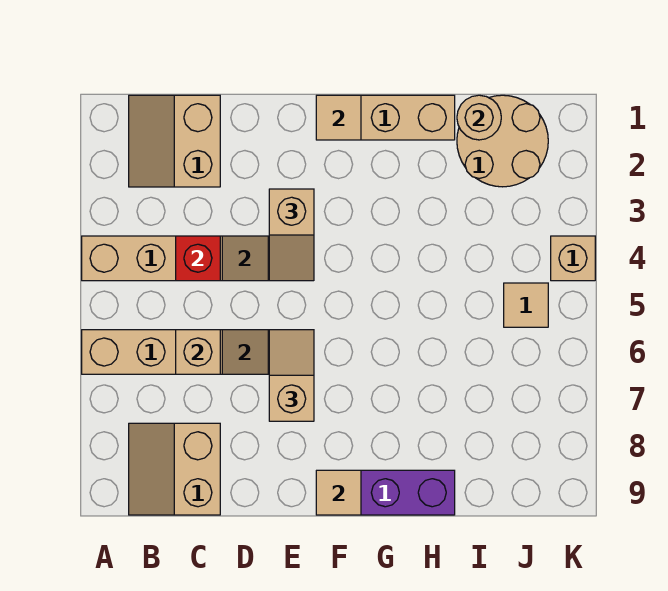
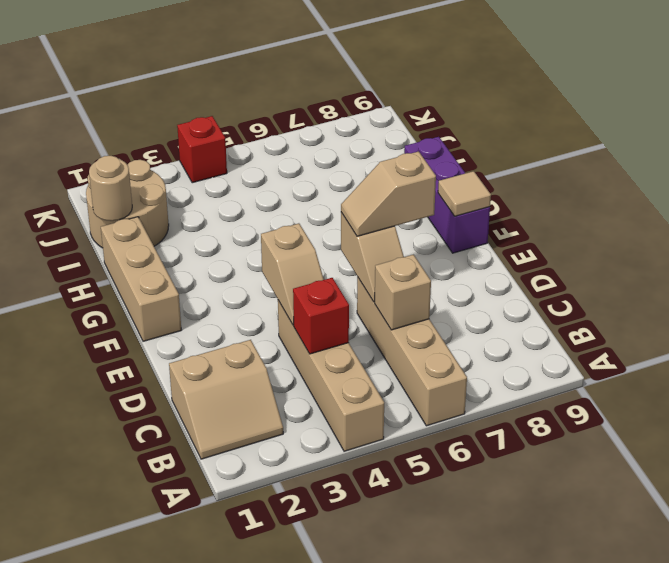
tan 2x2 slope [129,423,220,515] -> none
tan 1x2 slope [269,189,314,281] -> none
tan 1x1 tile [316,95,361,140] -> none
tan 1x1 tile [504,283,548,327] -> none
tan 1x1 brick [551,236,595,281] -> red 1x1 brick [177,116,227,183]

